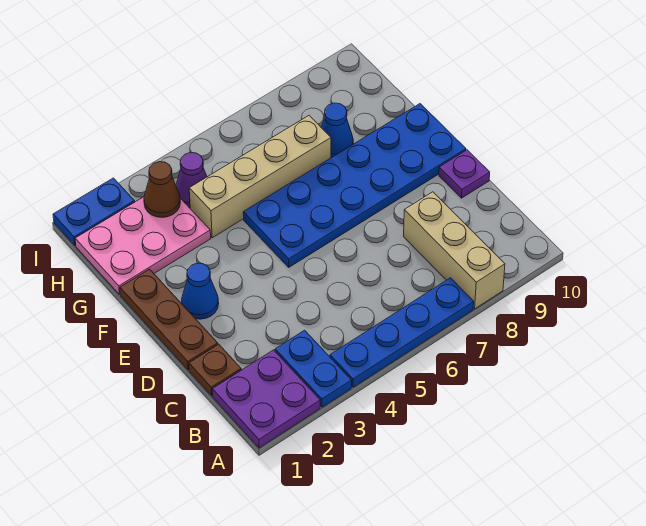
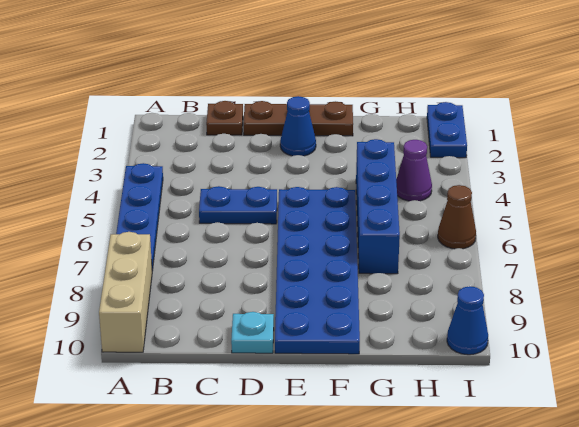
purple 2x2 plate [212,350,320,448] -> none
blue 1x2 plate [275,330,352,407] -> blue 1x2 plate moved to [199,186,277,224]
tan 1x3 brick [404,192,505,309] -> tan 1x3 brick turned to [99,232,152,352]
purple 1x1 plate [439,150,490,198] -> cyan 1x1 plate [231,312,274,353]
pink 2x3 plate [75,197,211,294] -> none
tan 1x4 brick [189,116,331,238] -> blue 1x4 brick [356,139,400,274]
blue 1x1 cone [321,103,353,158] -> blue 1x1 cone moved to [447,286,488,355]
brown 1x1 cone [144,162,180,218] -> brown 1x1 cone moved to [438,185,476,249]

